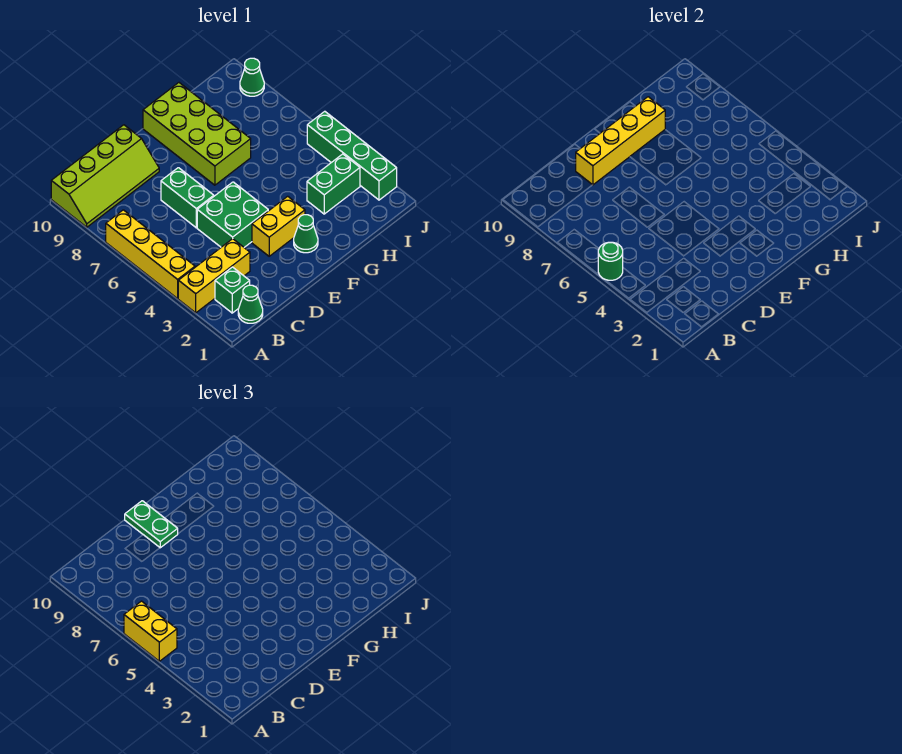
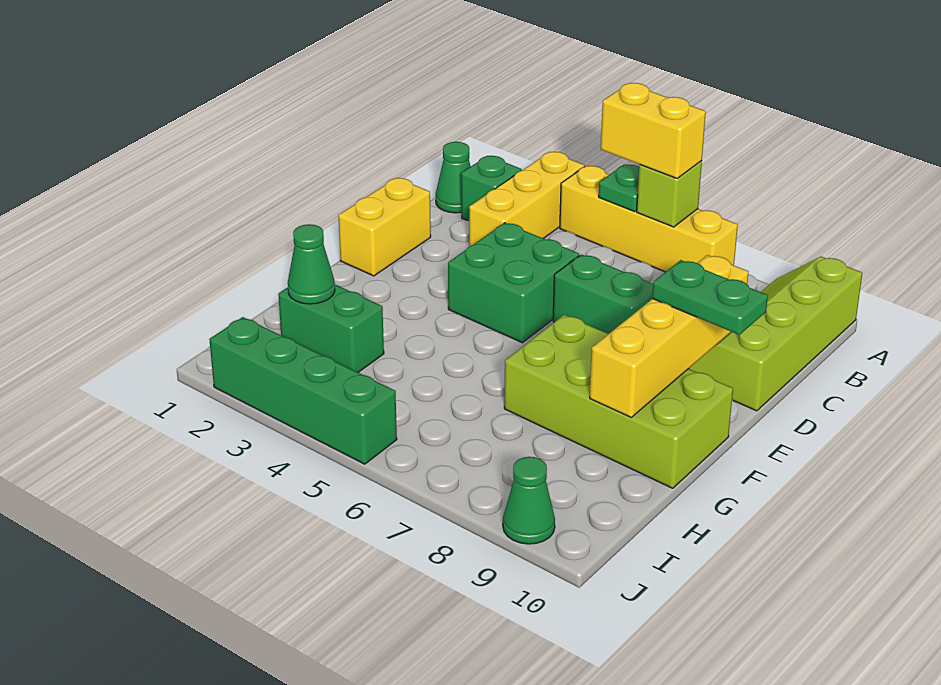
green 1x1 round brick [598,242,623,280] -> green 1x1 plate [599,164,639,212]
none -> lime 1x1 brick [637,161,702,227]
yellow 1x2 brick [252,196,305,256] -> yellow 1x2 brick moved to [338,178,431,276]
green 1x1 cone [294,215,318,253] -> green 1x1 cone moved to [288,224,335,304]
green 1x2 brick [307,154,360,214] -> green 1x2 brick turned to [278,285,384,372]

